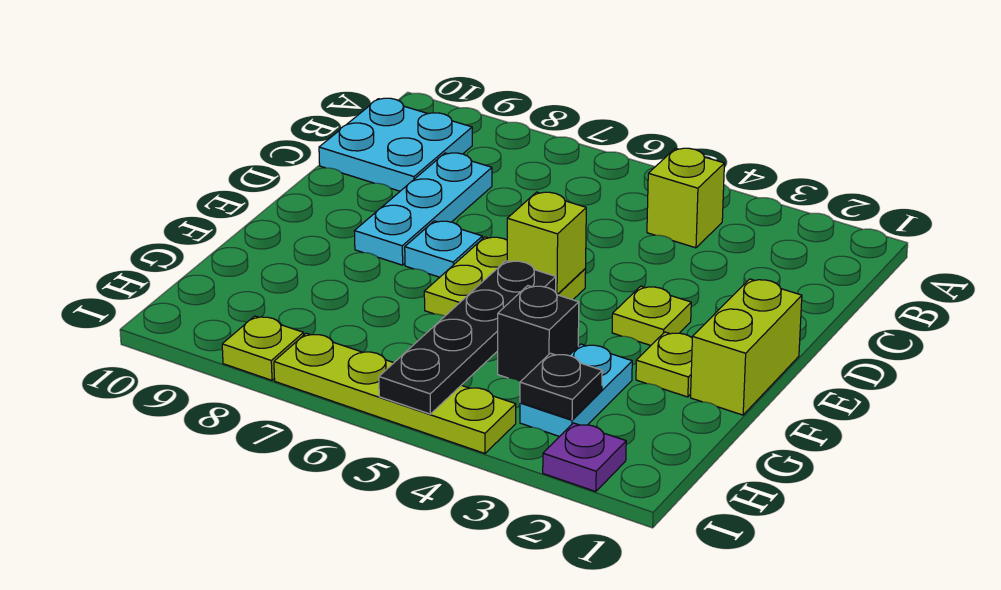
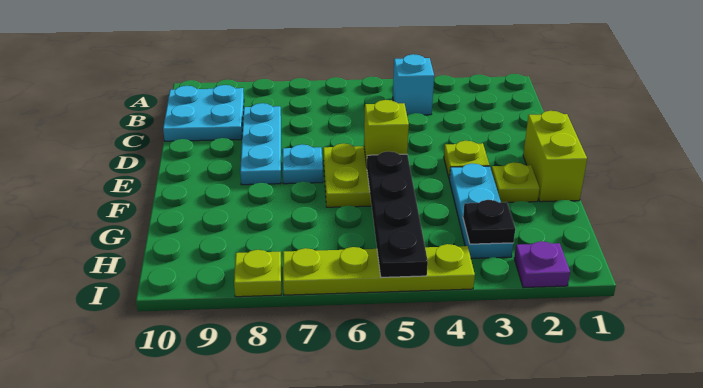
lime 1x1 brick [647,148,724,248] -> cyan 1x1 brick [393,54,434,115]
cyan 1x2 plate [520,344,632,437] -> cyan 1x3 plate [449,164,513,258]
black 1x1 brick [498,286,579,382] -> none

